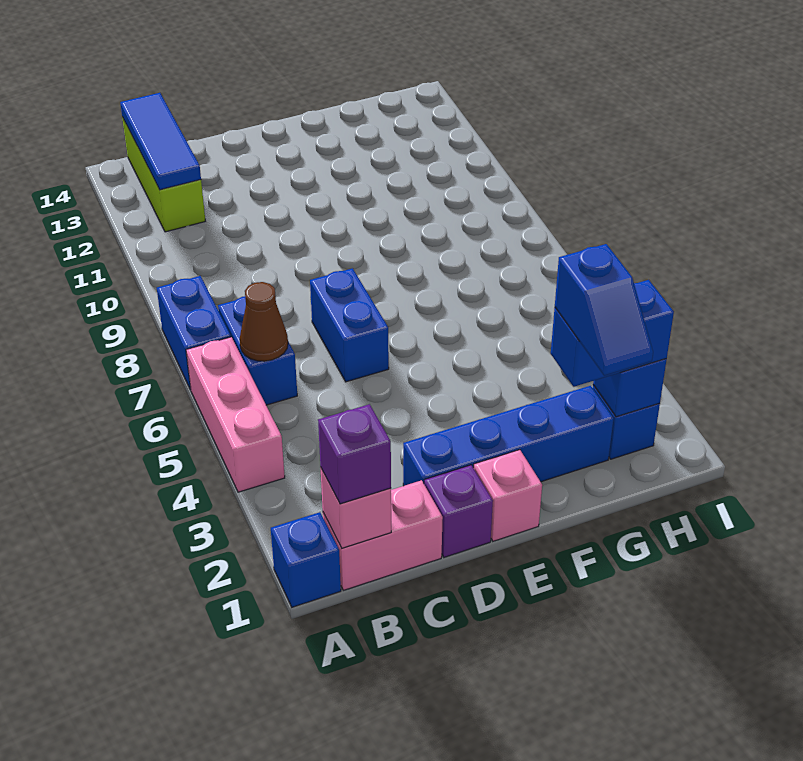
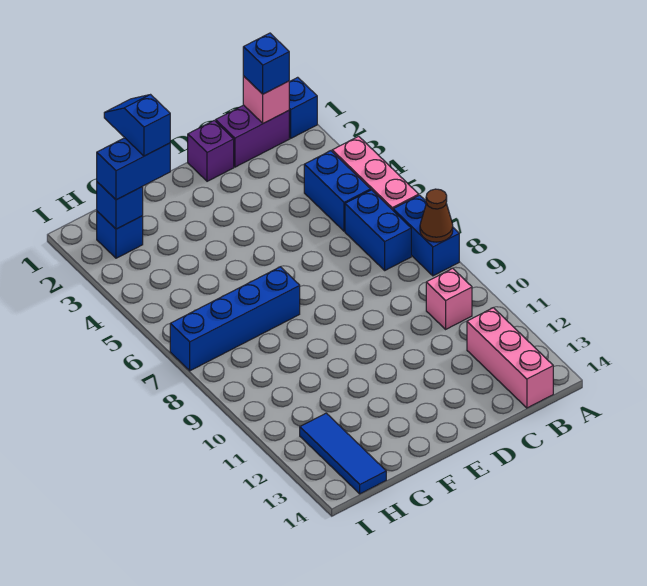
pink 1x2 brick [323,480,443,590] -> purple 1x2 brick [216,105,289,167]
purple 1x1 brick [318,404,391,504] -> blue 1x1 brick [243,33,289,94]
brown 1x1 cone [240,282,288,361] -> brown 1x1 cone moved to [420,189,453,242]
lime 1x3 brick [122,117,205,232] -> pink 1x3 brick [467,308,553,408]
blue 1x3 tile [120,93,201,190] -> blue 1x3 tile moved to [300,413,386,494]
blue 1x4 brick [403,386,614,486] -> blue 1x4 brick moved to [170,267,300,371]
blue 1x2 brick [310,268,389,382] -> blue 1x2 brick moved to [304,151,371,231]
pink 1x1 brick [474,450,542,541] -> pink 1x1 brick moved to [426,268,472,329]

